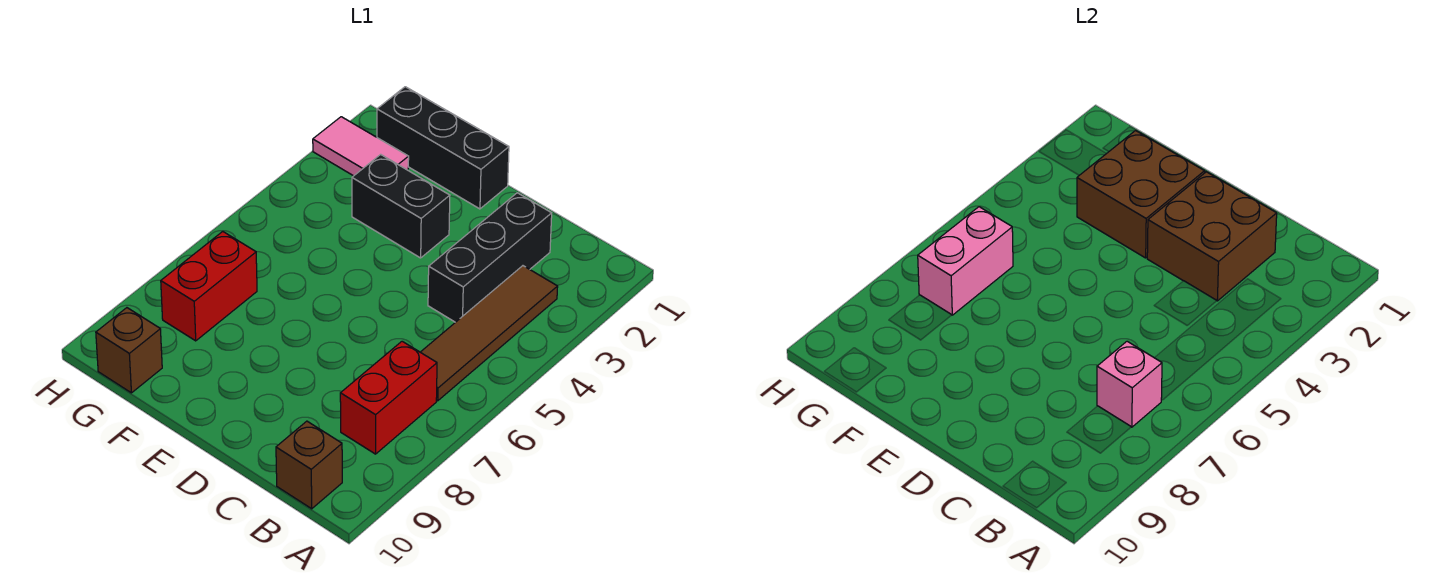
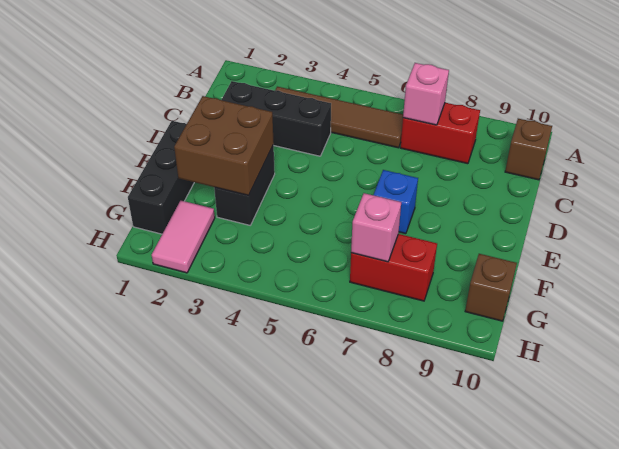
brown 2x2 brick [1147,172,1277,301] -> none
none -> blue 1x1 brick [374,170,418,234]
pink 1x2 brick [918,207,1013,315] -> pink 1x1 brick [351,193,401,262]

